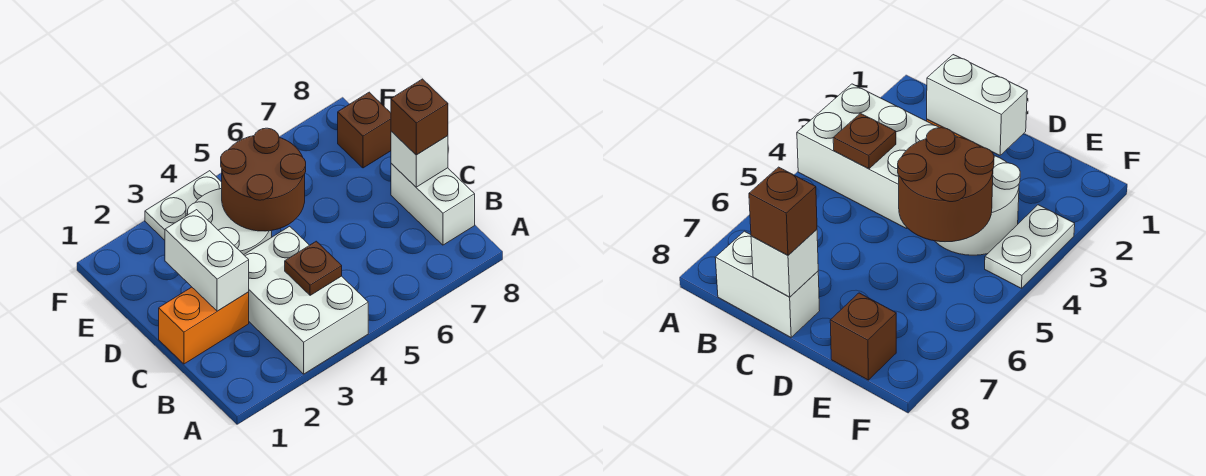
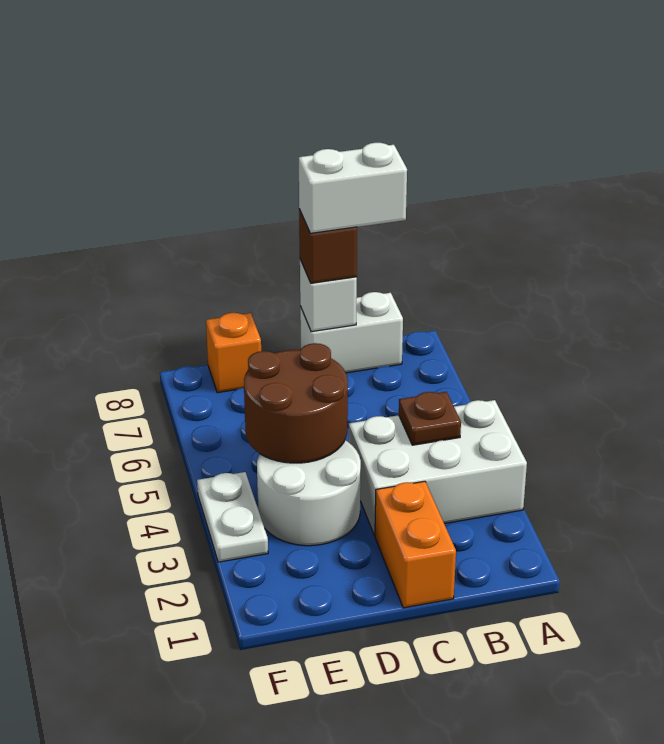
white 1x2 brick [165,210,249,311] -> white 1x2 brick moved to [299,143,407,233]
brown 1x1 brick [338,92,391,168] -> orange 1x1 brick [206,313,261,393]

